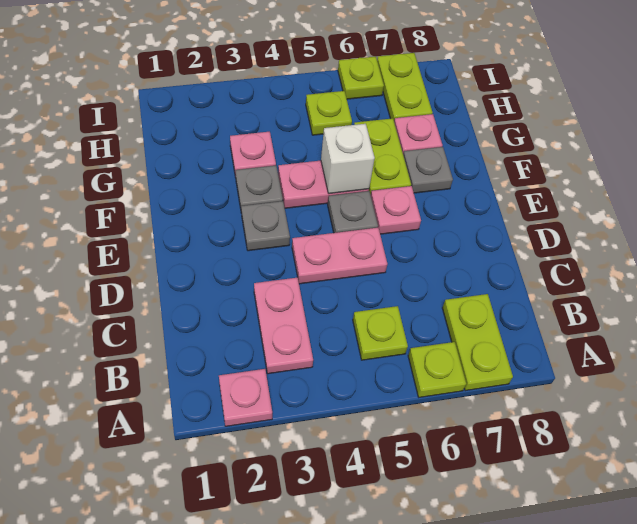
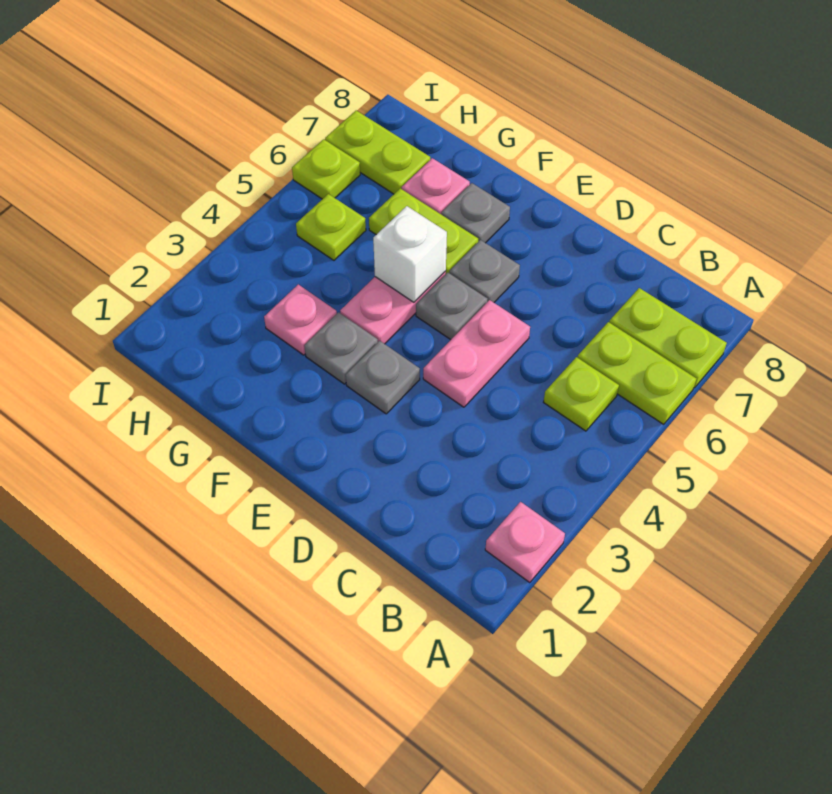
lime 1x1 plate [408,342,466,397] -> lime 1x2 plate [577,322,696,424]
pink 1x2 plate [254,277,313,374] -> none
pink 1x1 plate [371,186,421,234] -> grey 1x1 plate [449,240,520,302]

